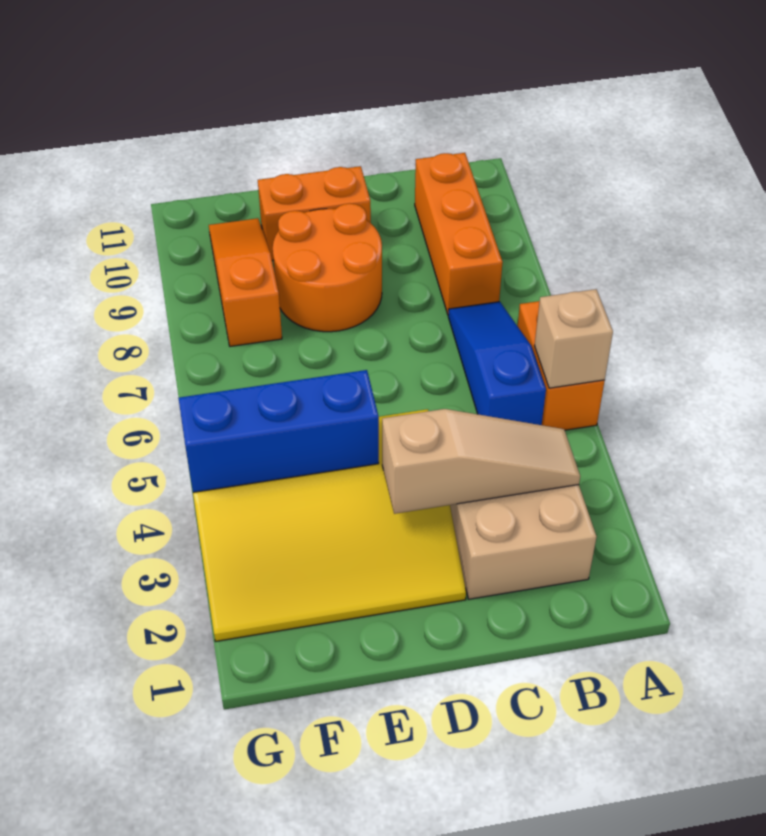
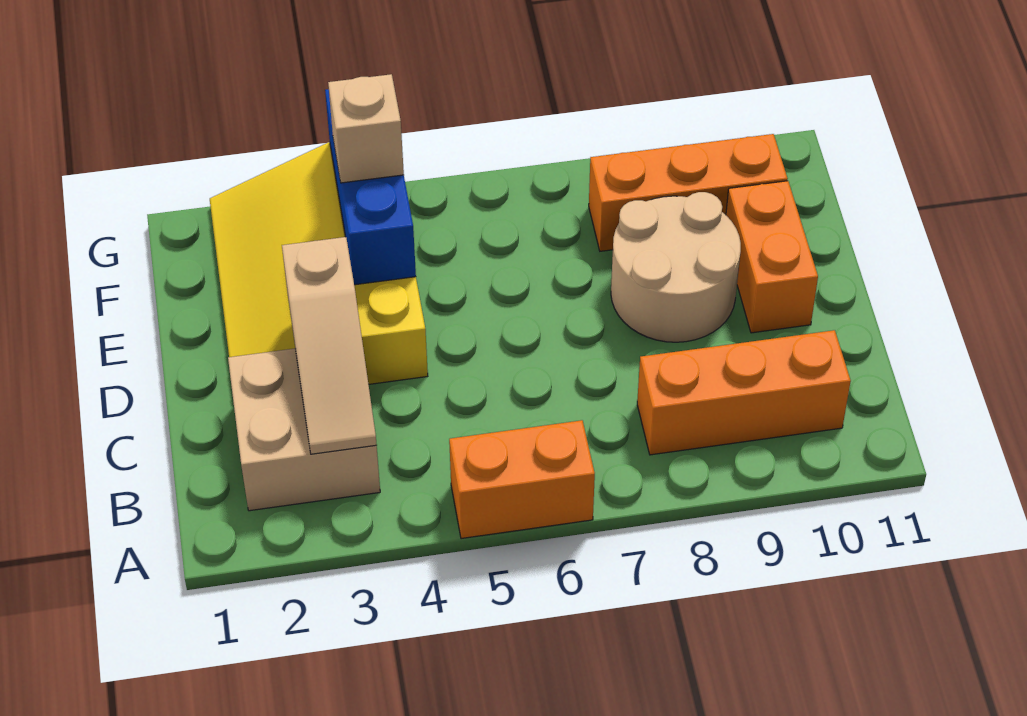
tan 1x1 brick [535,289,613,388] -> tan 1x1 brick moved to [328,74,404,183]
blue 1x3 slope [448,302,546,425] -> none
orange 2x2 round brick [273,203,382,332] -> tan 2x2 round brick [611,192,741,342]
orange 1x3 slope [209,218,282,346] -> orange 1x3 brick [589,134,788,251]

